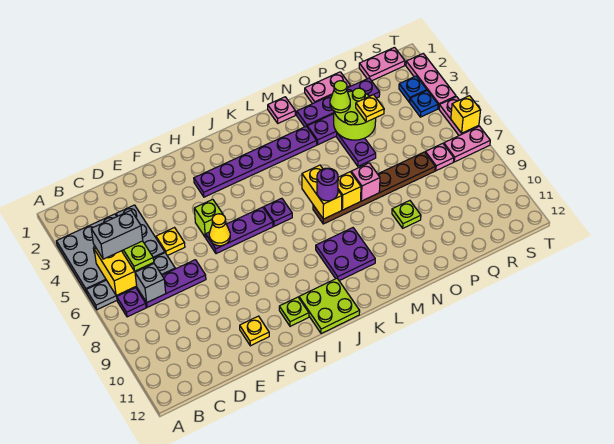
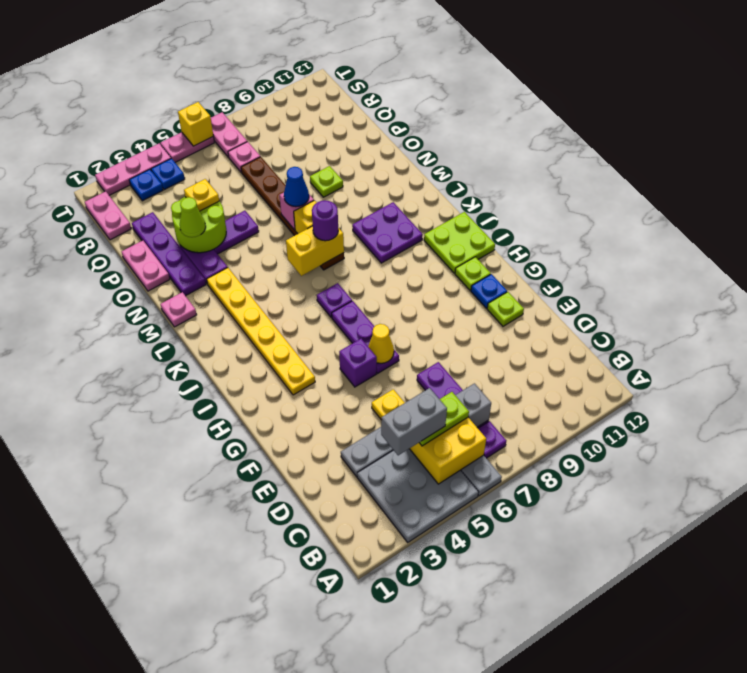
grey 1x2 brick [91,210,143,259] -> grey 1x2 brick turned to [381,388,447,455]
yellow 1x1 plate [240,316,269,346] -> lime 1x1 plate [487,292,524,326]
lime 1x1 brick [194,199,223,237] -> purple 1x1 brick [339,339,377,387]
none -> blue 1x1 plate [471,274,507,308]
purple 1x6 plate [194,126,317,197] -> yellow 1x6 plate [207,268,315,395]
none -> blue 1x1 cone [284,167,309,207]

